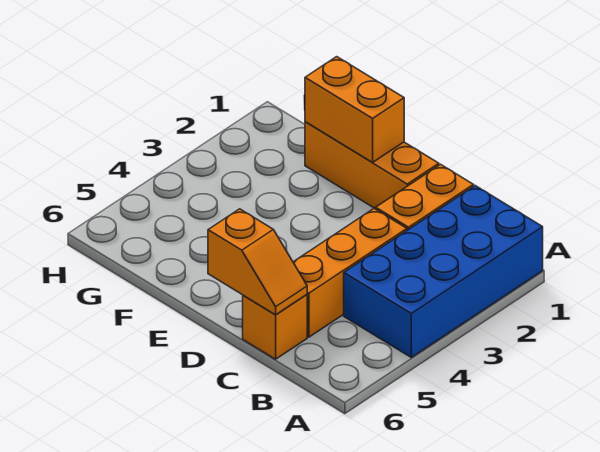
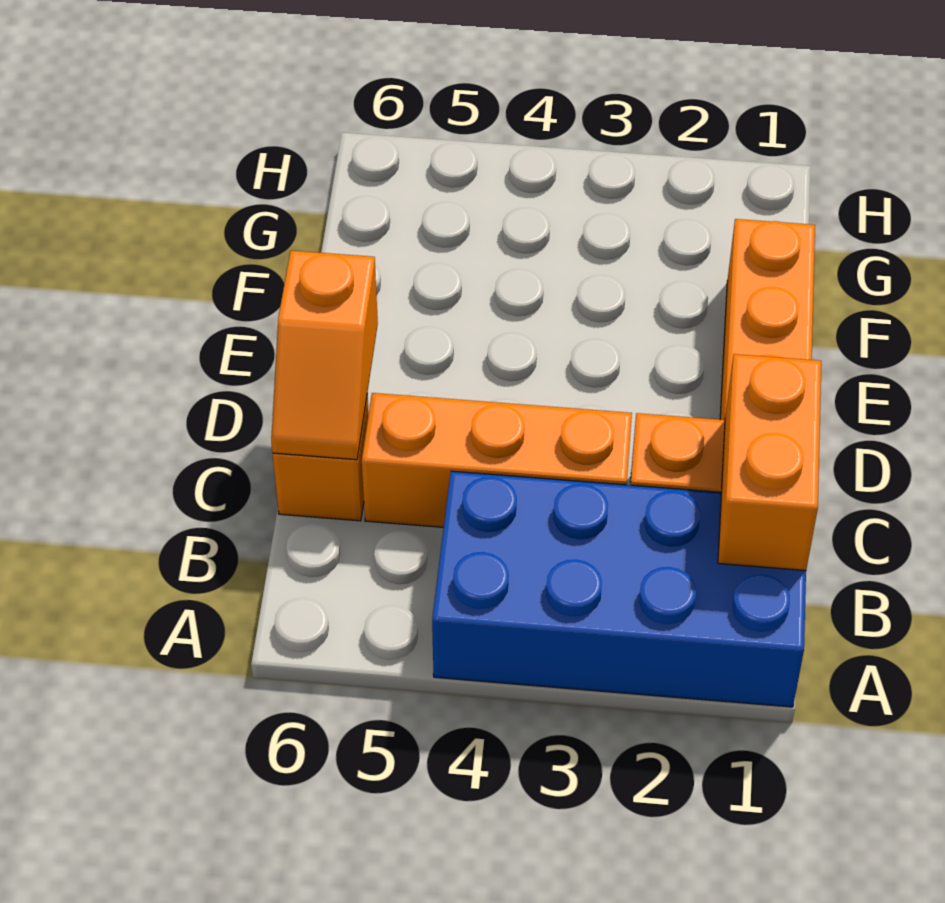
orange 1x2 brick [305,57,404,162] -> orange 1x2 brick moved to [718,354,821,570]

